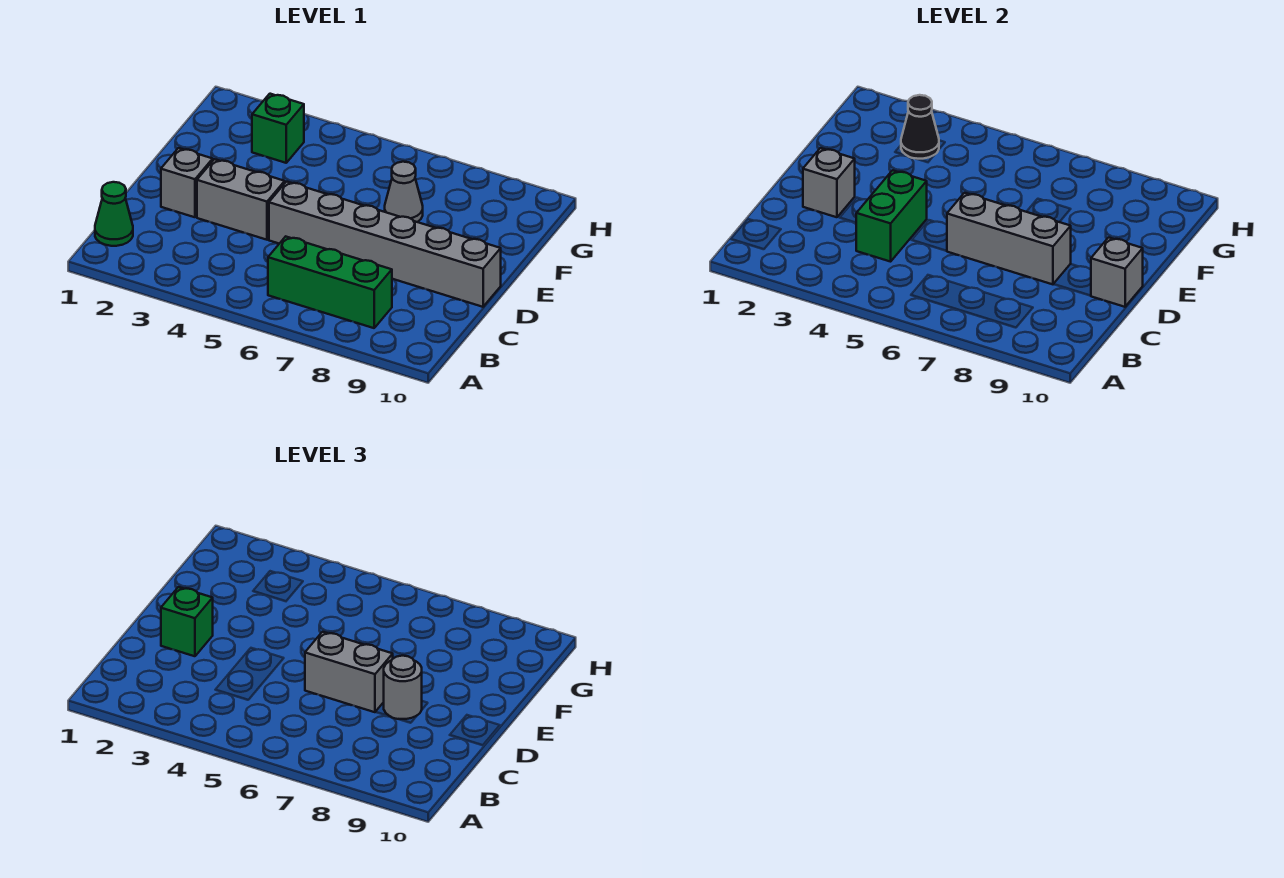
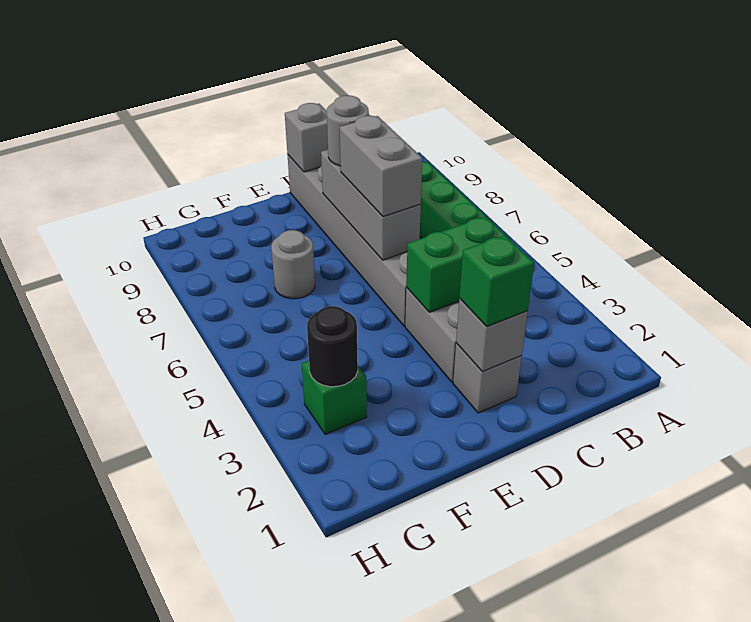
green 1x1 cone [95,182,133,246] -> none
grey 1x1 cone [385,162,423,222] -> grey 1x1 round brick [271,230,315,299]
black 1x1 cone [901,95,939,159] -> black 1x1 round brick [307,306,358,387]

